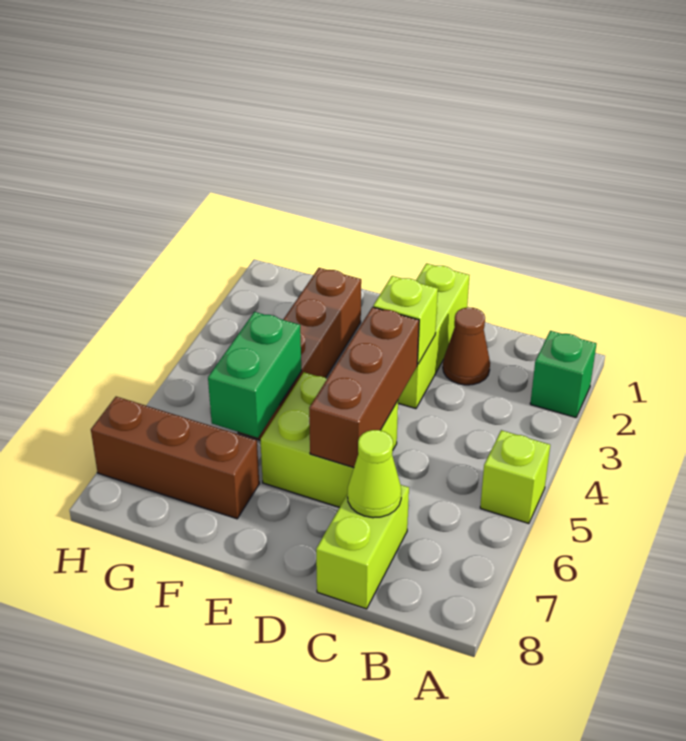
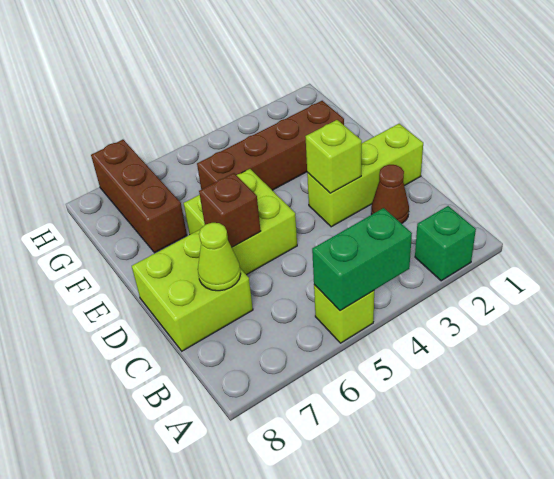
lime 1x2 brick [316,485,409,609] -> lime 2x2 brick [132,230,253,351]
brown 1x3 brick [309,307,419,468] -> brown 1x1 brick [199,173,261,247]
green 1x2 brick [208,312,301,438] -> green 1x2 brick moved to [312,208,412,311]

